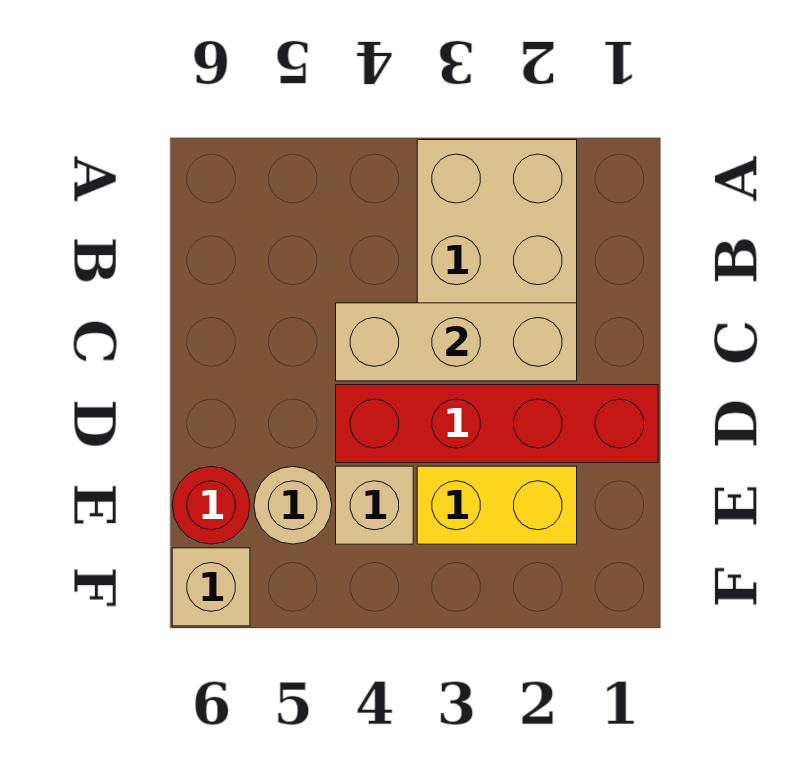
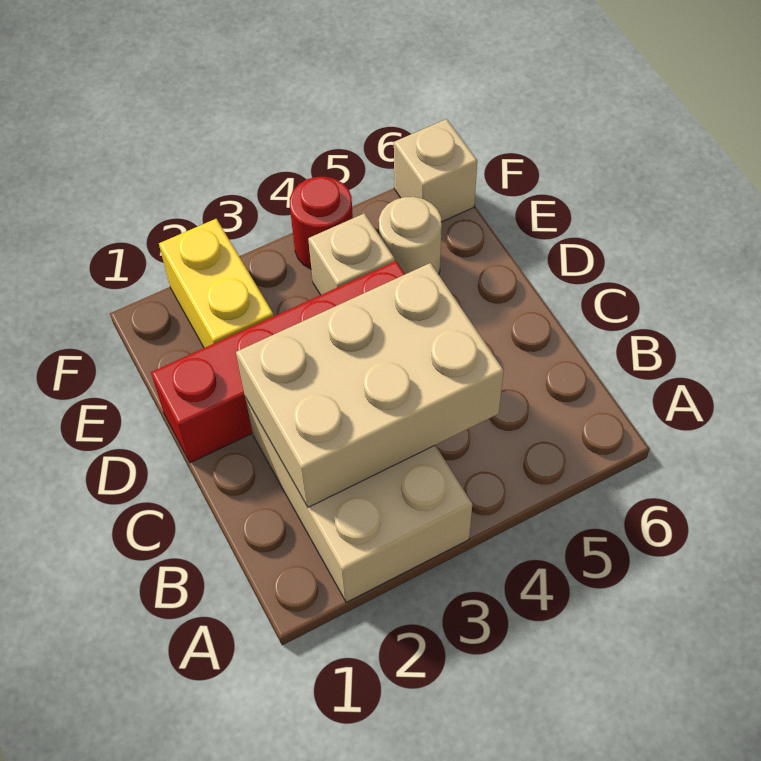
tan 1x3 brick [336,303,577,381] -> tan 2x3 brick [236,263,504,507]
yellow 1x2 brick [417,466,577,544] -> yellow 1x2 brick turned to [159,219,274,348]
red 1x1 round brick [172,467,250,544] -> red 1x1 round brick moved to [290,177,353,269]

